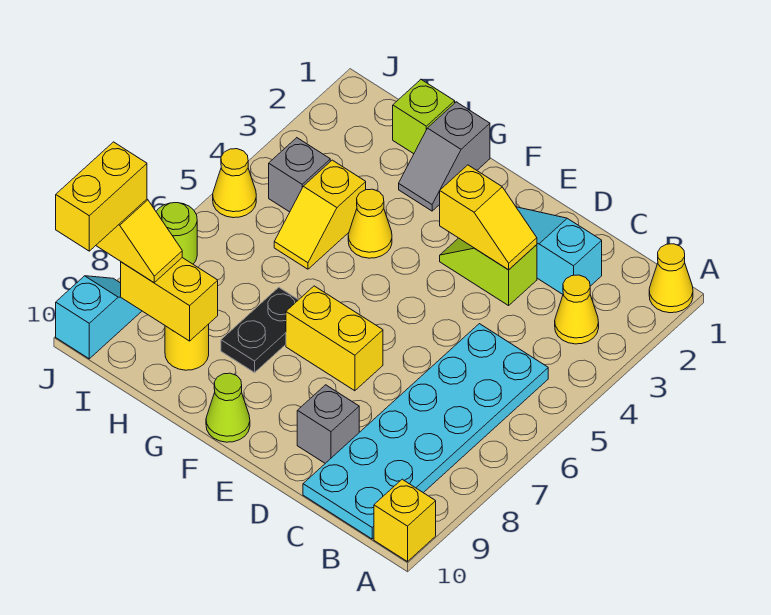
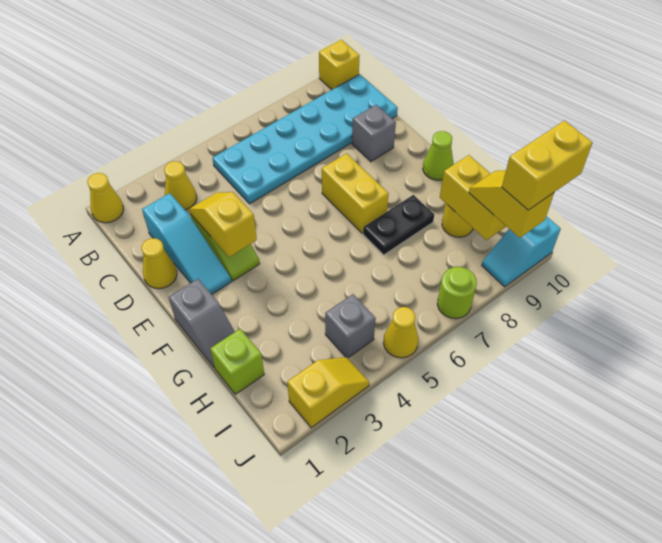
grey 1x2 slope [399,102,490,211] -> grey 1x2 slope turned to [169,279,235,368]
yellow 1x1 cone [348,189,392,258] -> yellow 1x1 cone moved to [141,238,177,289]
yellow 1x2 slope [274,160,366,269] -> yellow 1x2 slope moved to [287,357,369,428]

